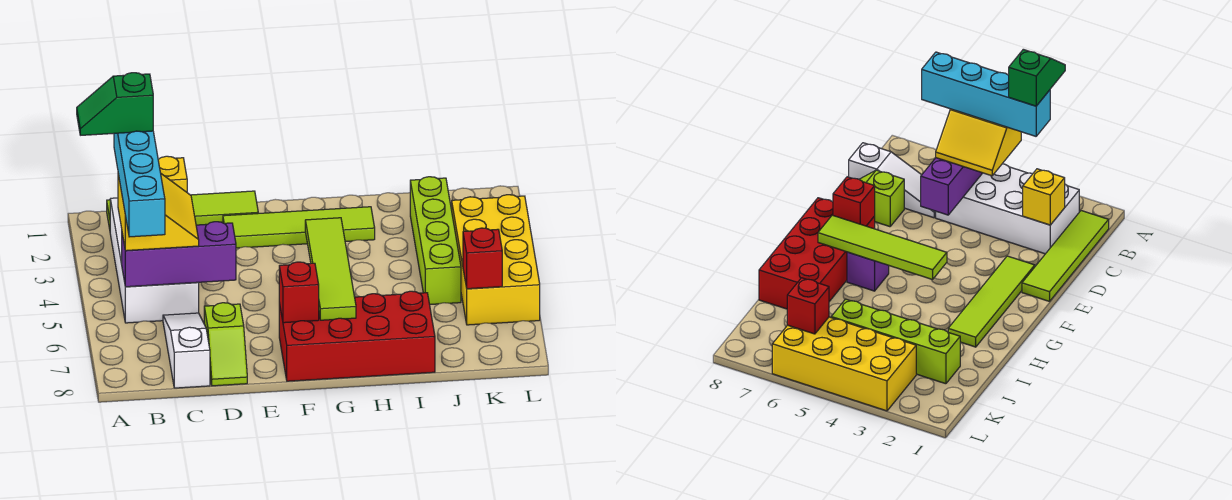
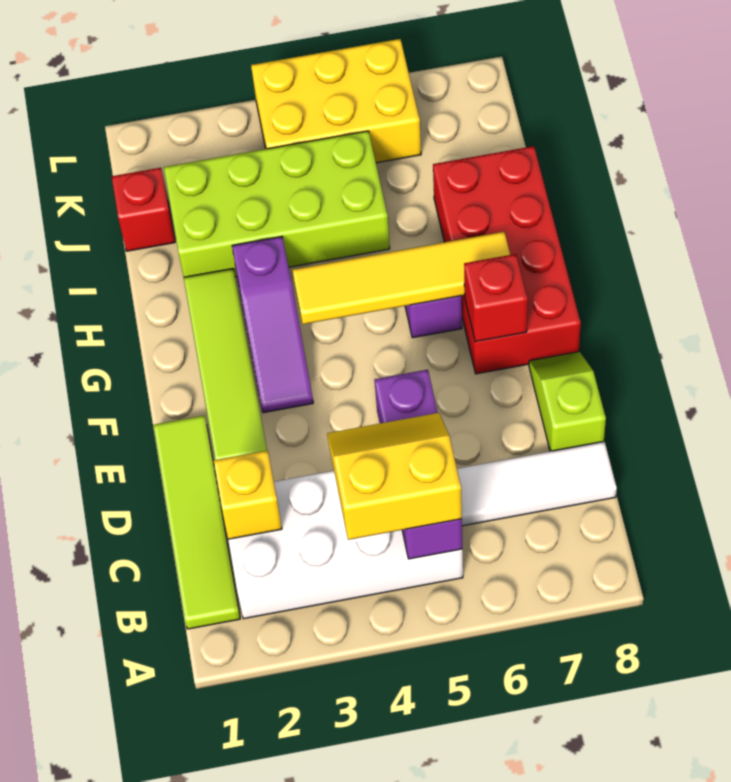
green 1x2 slope [77,73,153,135] -> none
cyan 1x4 brick [114,131,165,237] -> none
white 1x3 slope [163,313,210,388] -> white 1x3 tile [457,442,617,526]
lime 1x2 slope [204,303,247,386] -> lime 1x2 slope turned to [529,352,606,451]
none -> purple 1x3 slope [232,237,313,413]
lime 1x4 tile [305,218,356,320] -> yellow 1x4 tile [293,232,510,324]
lime 1x4 brick [410,177,461,304] -> lime 2x4 brick [164,131,390,277]
yellow 2x4 brick [452,195,540,325] -> yellow 2x3 brick [251,39,421,163]
red 1x1 brick [463,228,502,289] -> red 1x1 brick moved to [112,168,175,251]

